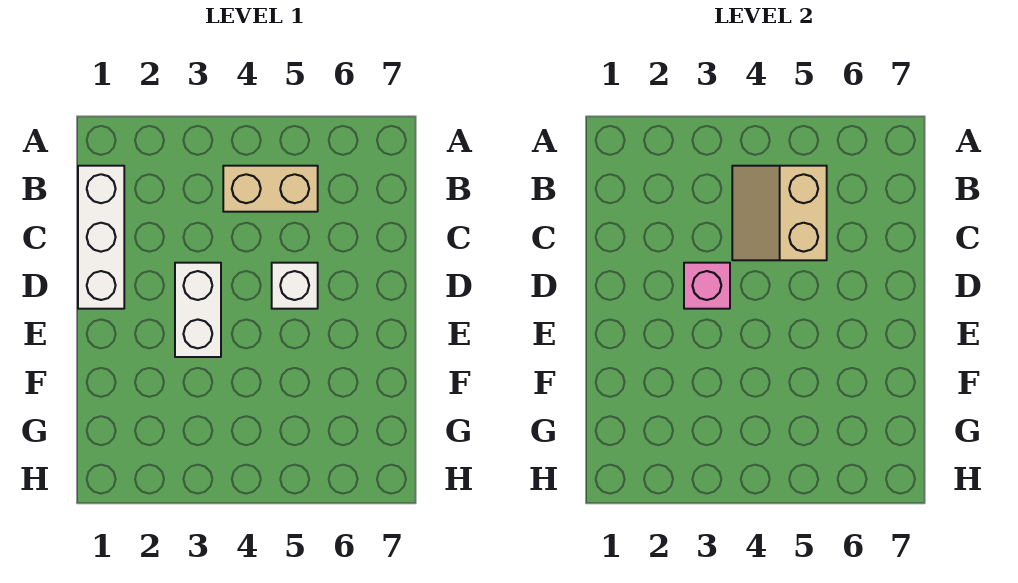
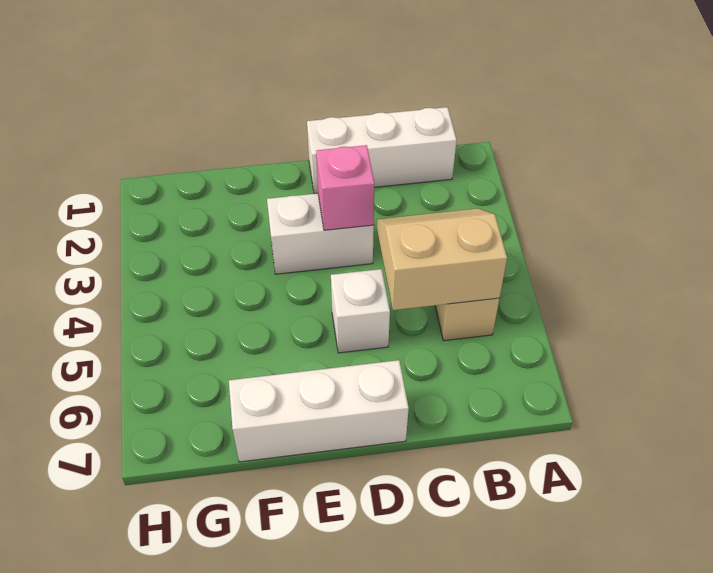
none -> white 1x3 brick [229,360,409,462]

